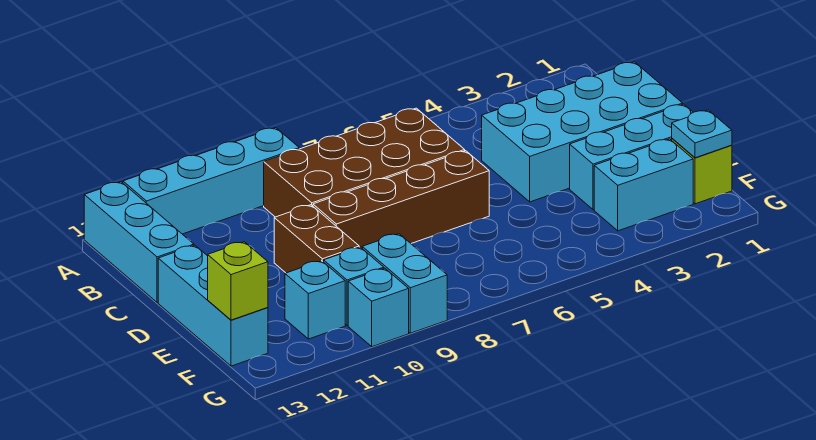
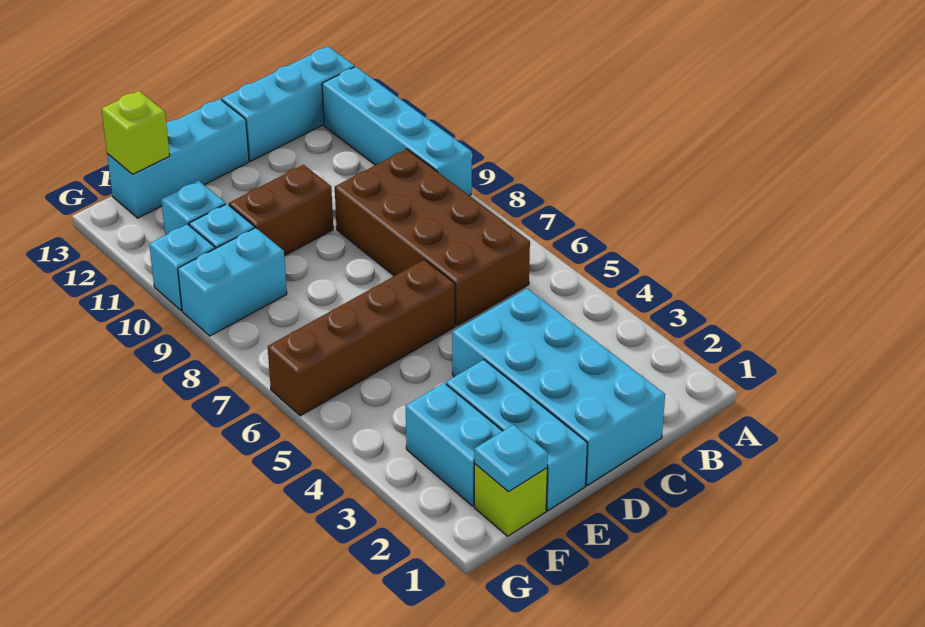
brown 1x4 brick [313,151,489,248] -> brown 1x4 brick turned to [268,260,455,416]

